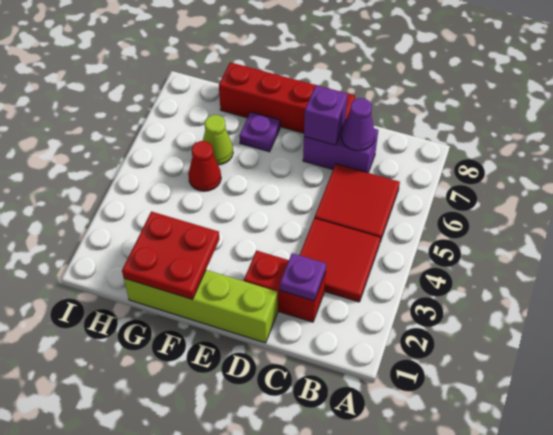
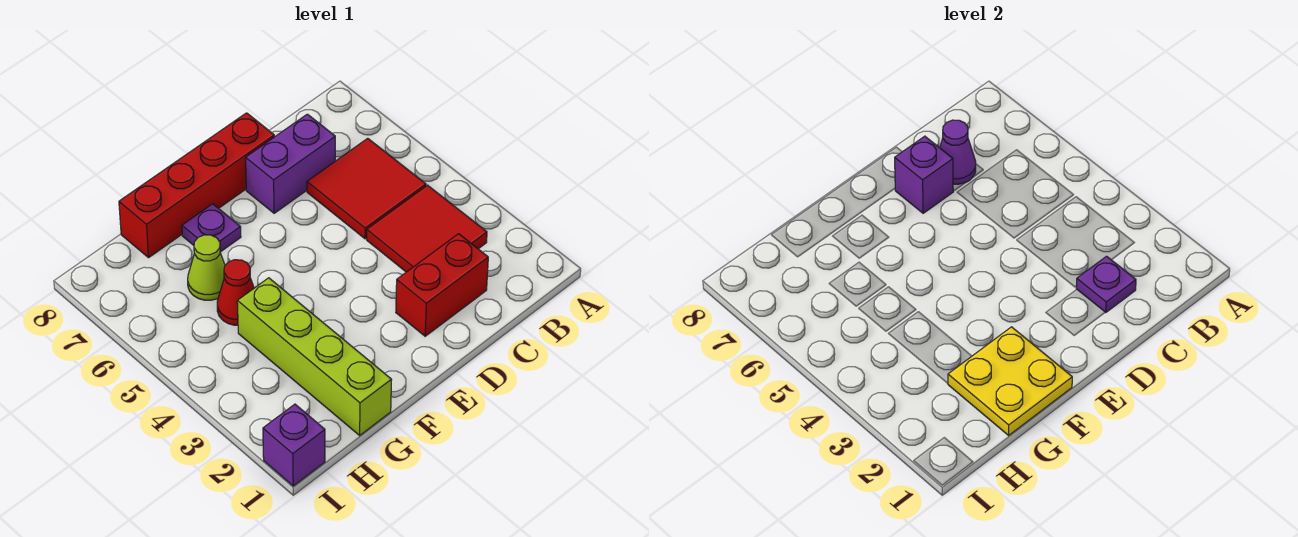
lime 1x4 brick [124,270,278,343] -> lime 1x4 brick turned to [237,278,392,435]
red 2x2 plate [122,211,219,299] -> yellow 2x2 plate [948,327,1072,435]
none -> purple 1x1 brick [263,404,325,486]

